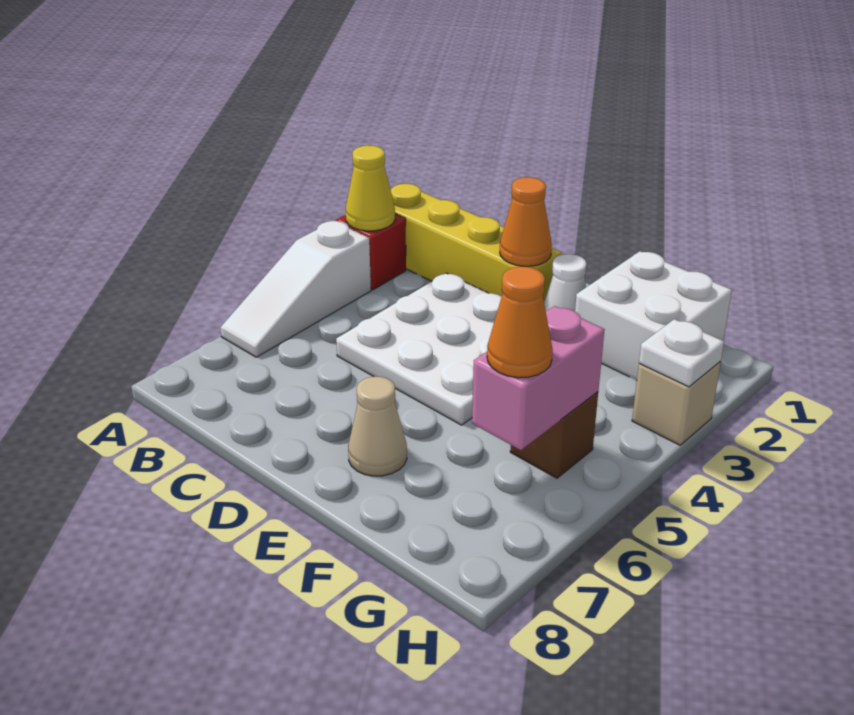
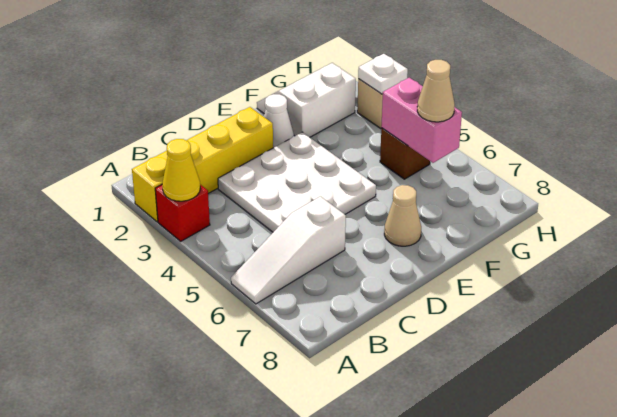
white 1x3 slope [220,221,371,357] -> white 1x3 slope turned to [231,196,346,304]
orange 1x1 cone [500,177,552,266] -> none
white 2x2 brick [575,251,732,380] -> white 2x2 slope [257,63,356,137]
orange 1x1 cone [487,267,553,378] -> tan 1x1 cone [417,60,455,122]

